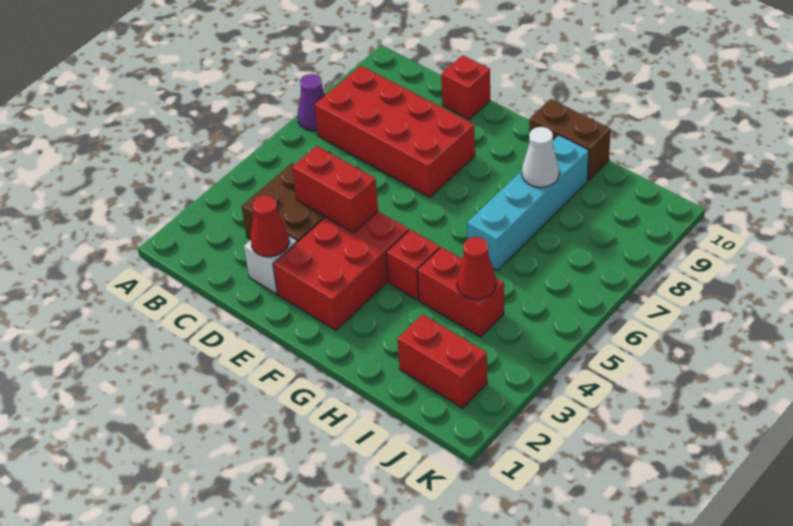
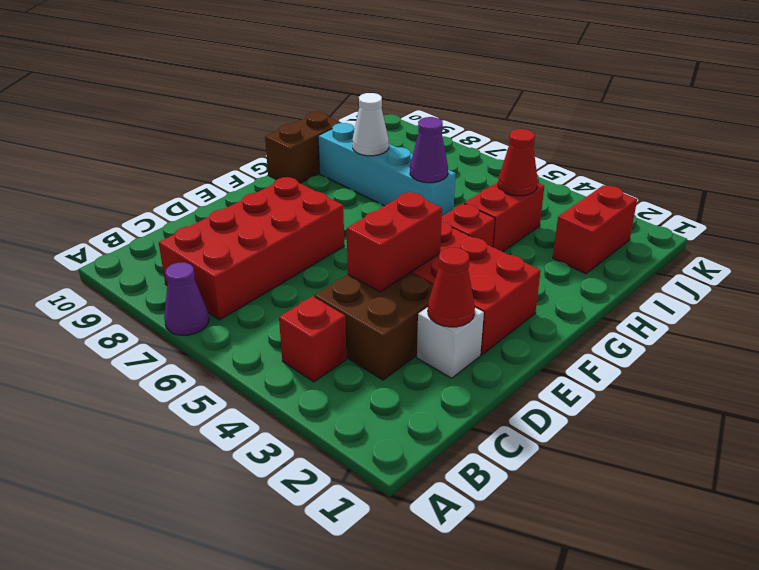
red 1x1 brick [441,55,490,119] -> red 1x1 brick moved to [279,296,346,382]
none -> purple 1x1 cone [410,117,448,183]

